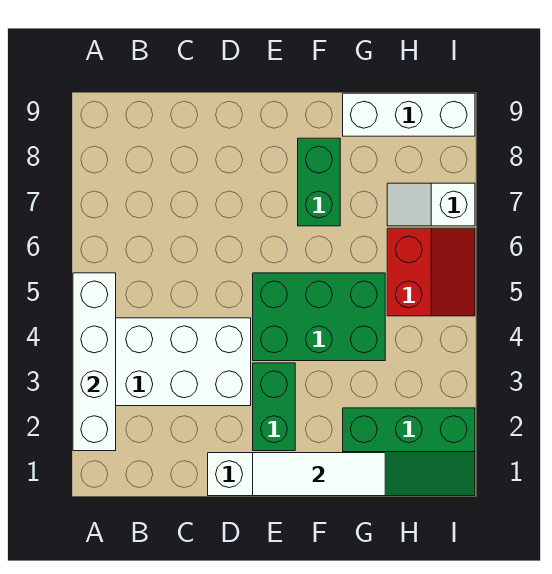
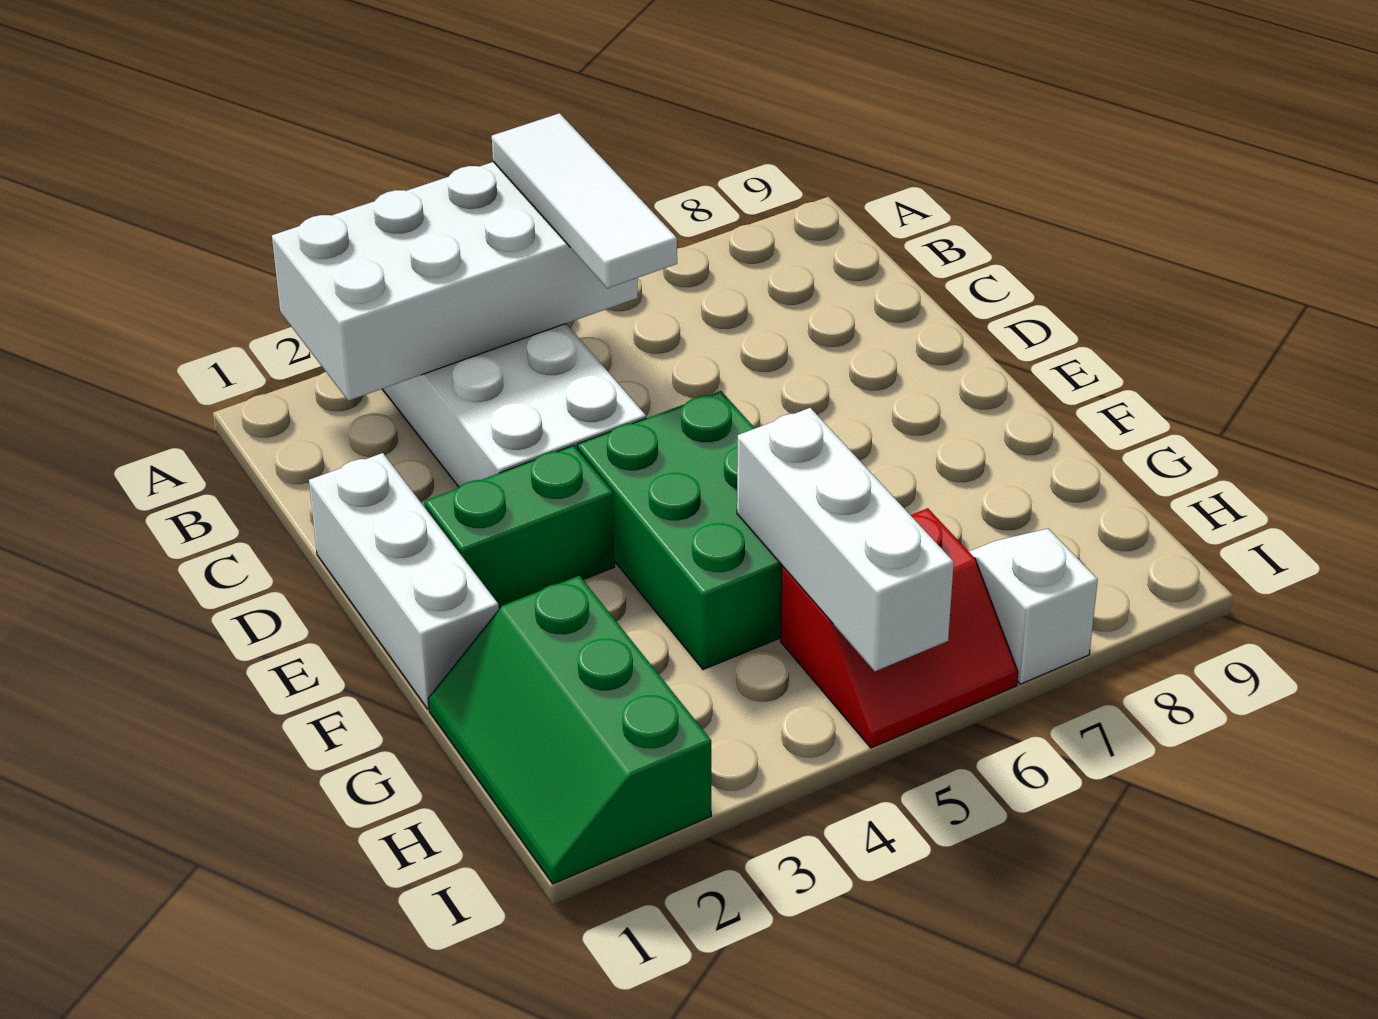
white 1x4 brick [73,273,116,451] -> white 2x4 brick [272,162,638,401]
white 1x3 tile [253,453,385,496] -> white 1x3 tile moved to [492,113,677,288]
green 1x2 brick [298,138,340,226] -> none
white 1x3 brick [343,93,475,136] -> white 1x3 brick moved to [737,408,954,671]

